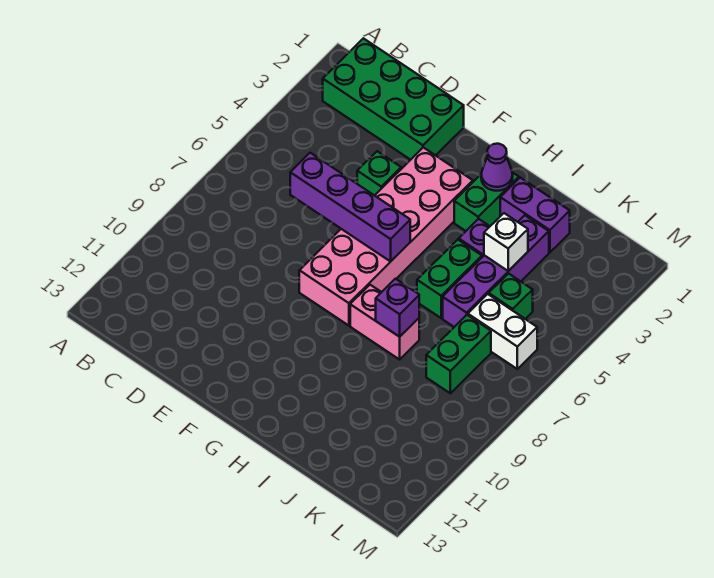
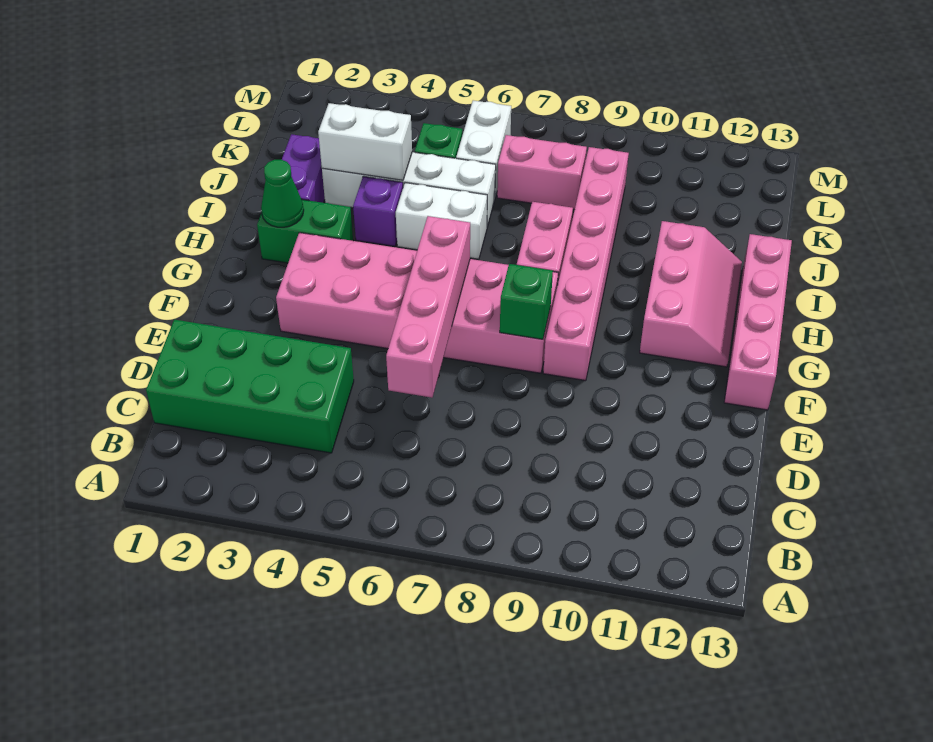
green 2x4 brick [323,38,464,160] -> green 2x4 brick turned to [146,320,354,453]
purple 1x4 brick [290,153,410,261] -> pink 1x4 brick [386,216,470,398]
green 1x1 brick [357,151,401,196] -> green 1x1 brick moved to [500,264,553,339]
none -> pink 1x6 brick [543,147,629,381]
none -> pink 1x4 brick [724,234,792,410]
none -> pink 2x3 slope [640,221,742,367]
purple 1x1 cone [481,144,513,191] -> green 1x1 cone [261,160,304,227]
green 1x2 brick [417,240,482,318] -> white 1x2 brick [396,183,487,259]
purple 1x1 brick [376,279,419,337] -> none
purple 1x4 brick [443,215,549,327] -> white 1x4 brick [322,152,496,227]
white 1x1 brick [484,213,528,271] -> white 1x2 brick [318,103,412,180]
green 1x2 brick [426,315,491,393] -> pink 1x2 brick [497,135,587,210]

